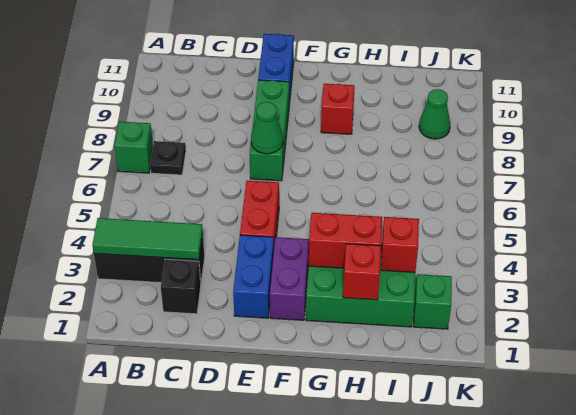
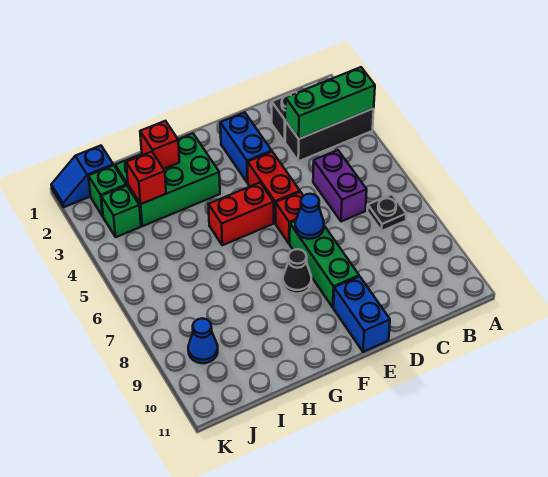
green 1x3 tile [92,218,203,260] -> green 1x3 brick [285,67,375,139]
green 1x1 brick [114,122,153,173] -> green 1x1 brick moved to [101,185,141,237]
green 1x1 cone [251,102,283,154] -> blue 1x1 cone [295,194,324,239]
purple 1x2 brick [270,237,309,320] -> purple 1x2 brick moved to [313,150,367,222]
none -> black 1x1 cone [283,249,311,294]
red 1x2 brick [309,213,382,268] -> red 1x2 brick moved to [208,183,274,245]
red 1x1 brick [321,84,355,134] -> red 1x1 brick moved to [276,192,303,244]
none -> blue 1x2 slope [51,146,113,207]
green 1x1 cone [419,89,450,139] -> blue 1x1 cone [188,318,218,363]

